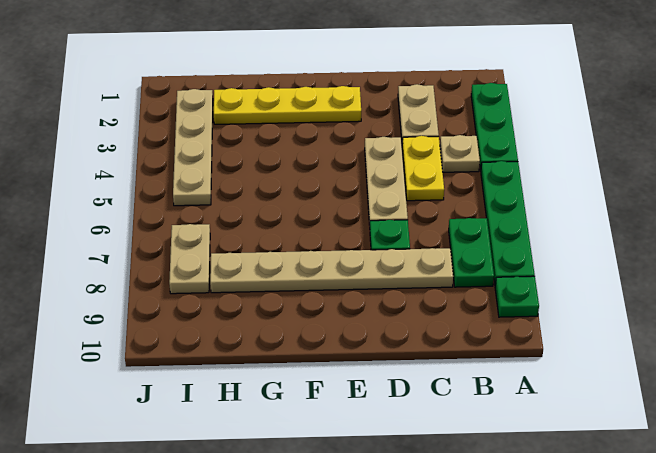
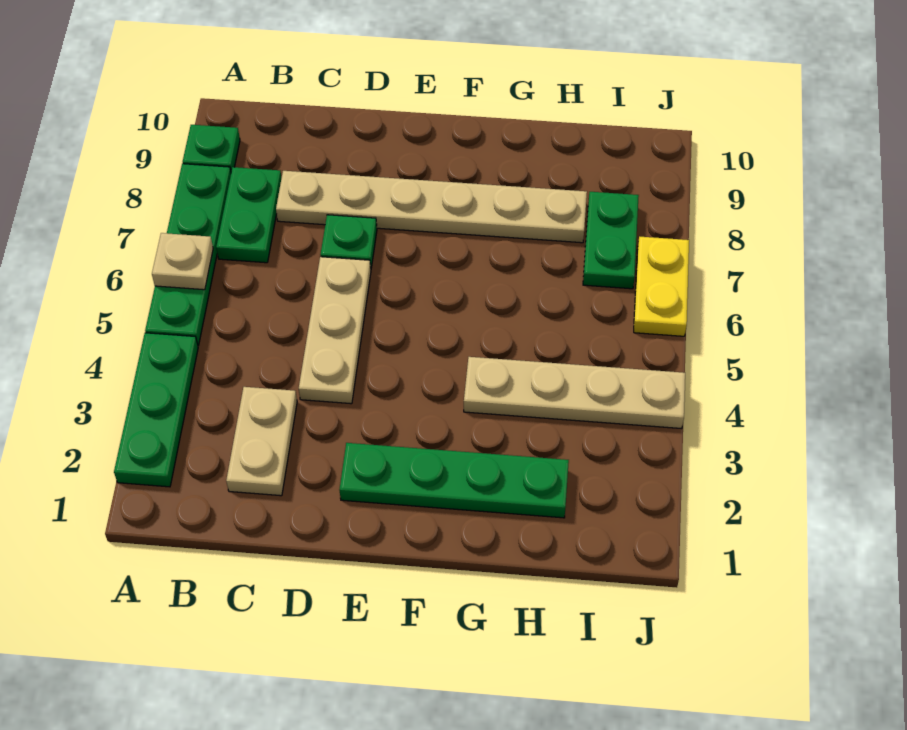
tan 1x1 plate [440,135,480,172] -> tan 1x1 plate moved to [152,233,213,290]
yellow 1x2 plate [402,136,444,201] -> yellow 1x2 plate moved to [634,237,689,336]
yellow 1x4 plate [214,86,361,124] -> green 1x4 plate [339,443,569,518]
tan 1x4 plate [173,89,213,206] -> tan 1x4 plate turned to [464,357,685,429]
tan 1x2 plate [169,224,210,294] -> green 1x2 plate [583,192,639,289]

